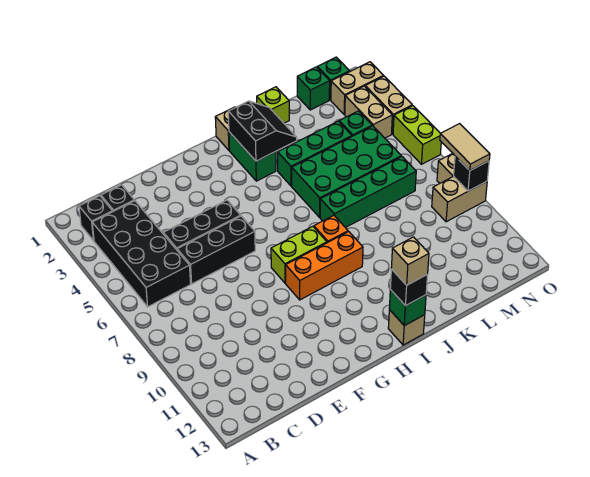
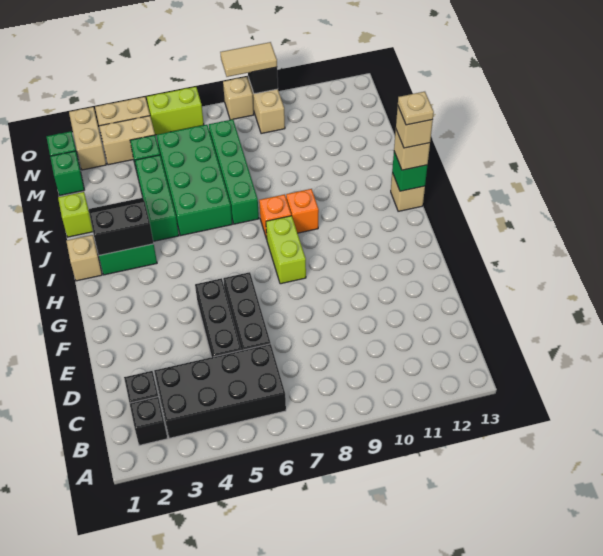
orange 1x3 brick [286,232,363,300] -> orange 1x1 brick [286,189,319,233]
black 1x1 brick [390,269,428,306] -> tan 1x1 brick [394,130,430,170]
none -> tan 1x1 plate [398,92,434,125]

